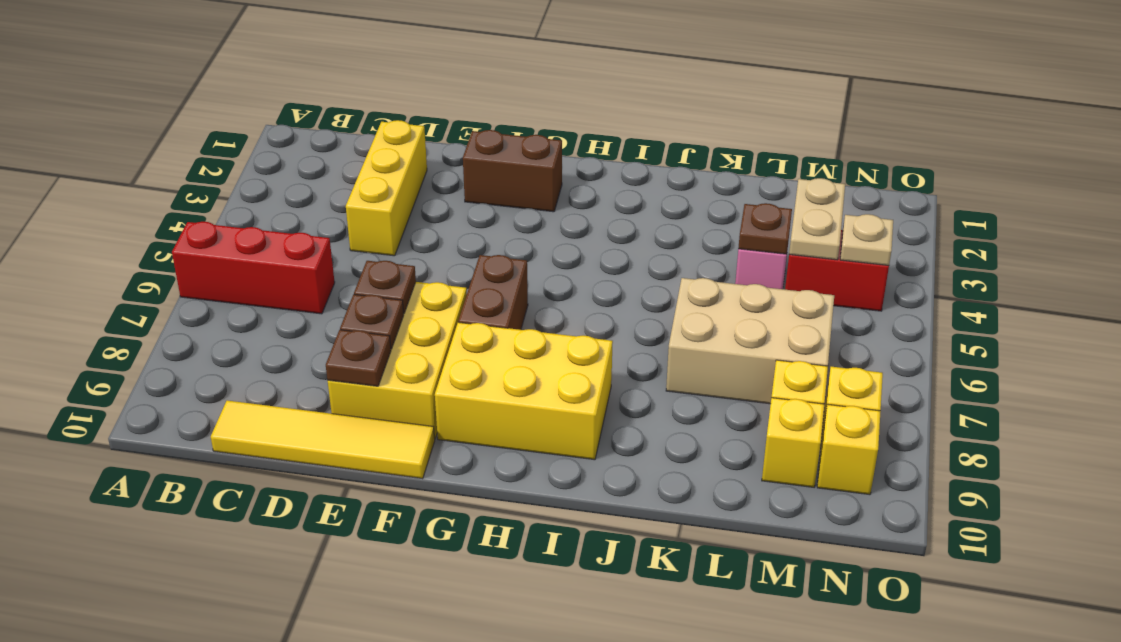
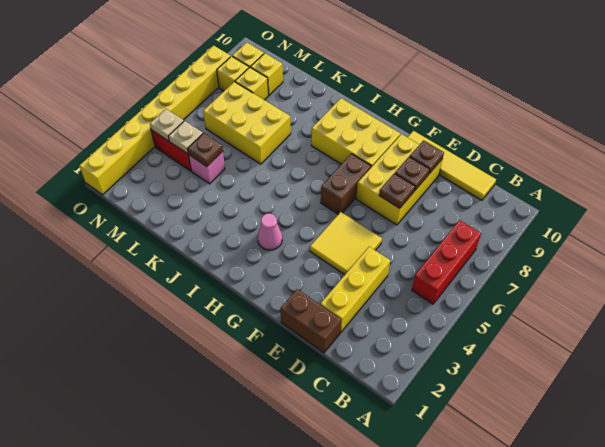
red 1x3 brick [172,222,335,314] -> red 1x3 brick turned to [412,220,481,304]
none -> yellow 2x2 tile [310,212,382,275]
brown 1x2 brick [463,130,562,212] -> brown 1x2 brick moved to [280,289,341,353]
none -> pink 1x1 cone [257,214,282,250]
tan 2x3 brick [666,278,834,404] -> yellow 2x3 brick [203,82,291,164]
tan 1x2 plate [789,178,845,260] -> tan 1x1 plate [168,121,203,154]
none -> yellow 1x8 brick [79,45,231,195]

